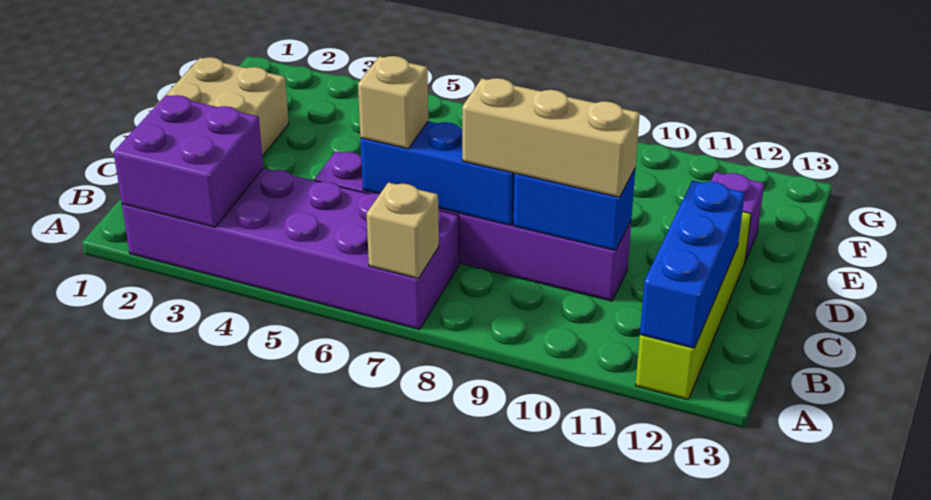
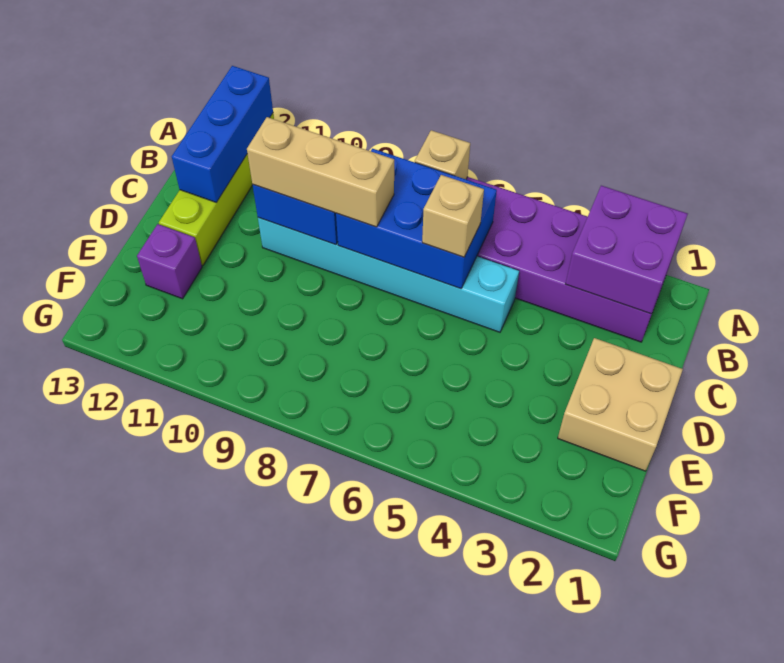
purple 1x6 brick [315,151,631,301] -> cyan 1x6 brick [258,218,519,332]
blue 1x3 brick [361,121,515,225] -> blue 2x3 brick [336,149,497,289]

